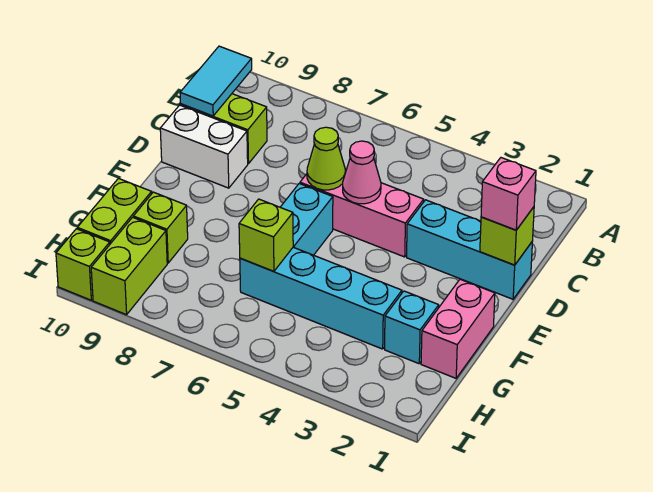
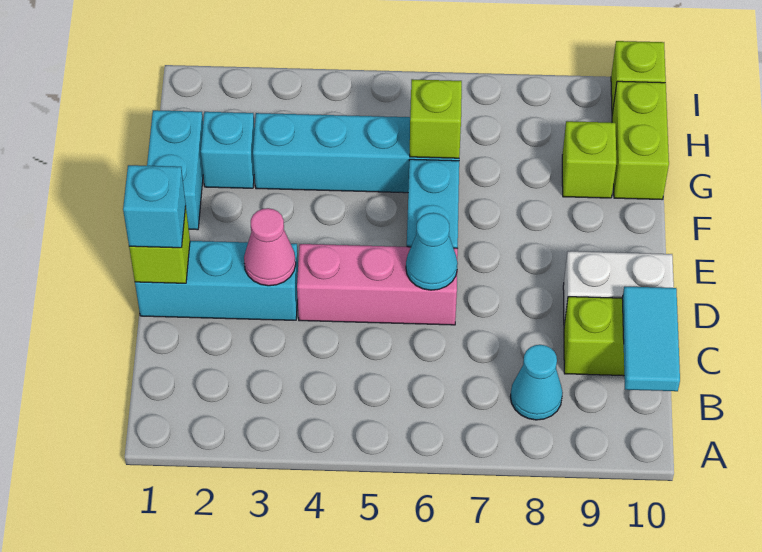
none -> cyan 1x1 cone [510,345,563,420]
pink 1x1 brick [481,158,536,230] -> cyan 1x1 brick [123,165,186,248]
pink 1x1 cone [343,141,381,204] -> pink 1x1 cone moved to [244,208,296,286]
lime 1x1 cone [307,127,345,190] -> cyan 1x1 cone [406,213,458,290]
pink 1x2 brick [421,279,495,378] -> cyan 1x2 brick [147,110,203,230]
lime 1x2 brick [91,217,167,315] -> none

